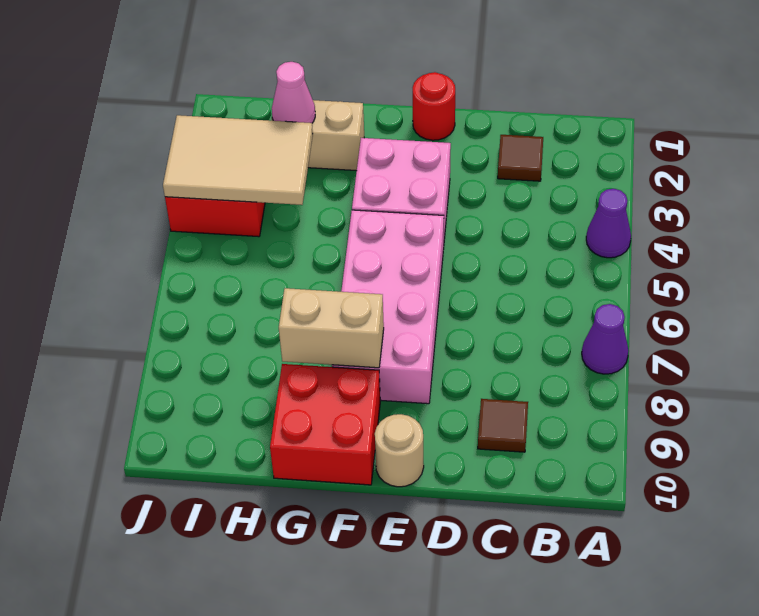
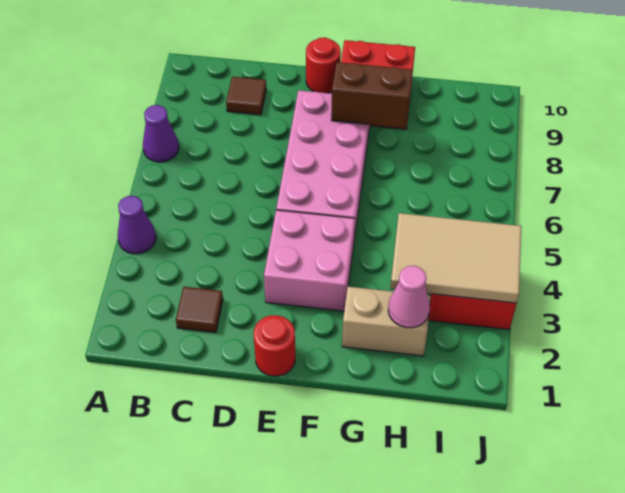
tan 1x1 round brick [375,414,424,487] -> red 1x1 round brick [306,37,341,93]
tan 1x2 brick [279,288,384,368] -> brown 1x2 brick [331,62,412,128]

